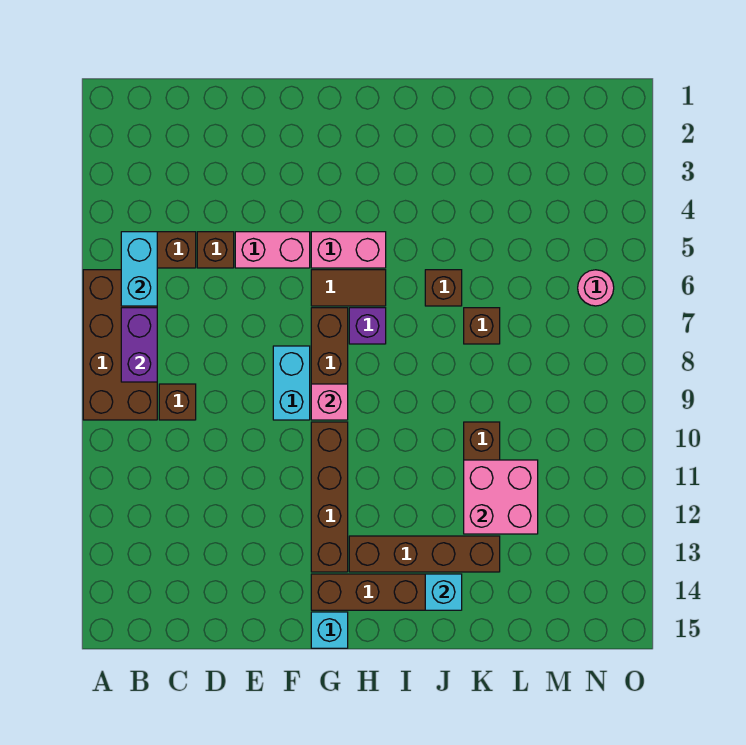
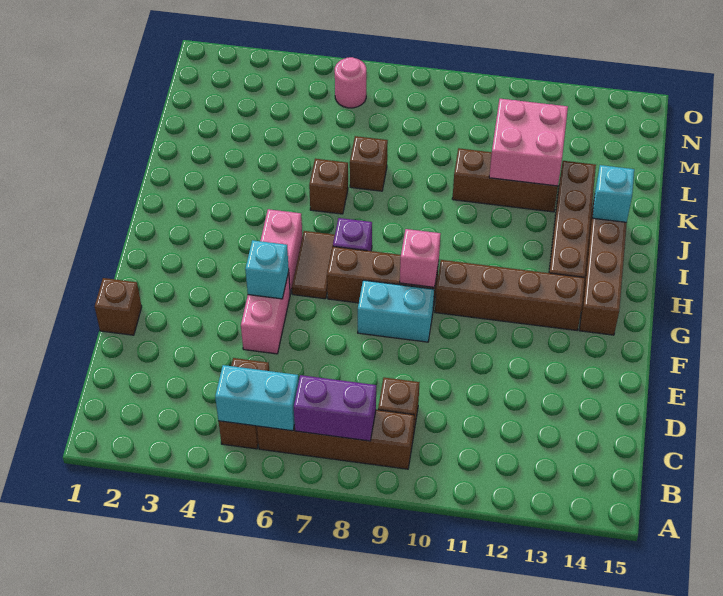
brown 2x4 brick [83,270,157,420] -> brown 1x4 brick [257,410,414,469]
brown 1x1 brick [197,232,234,268] -> brown 1x1 brick moved to [95,278,142,335]
cyan 1x1 brick [311,612,348,648] -> cyan 1x1 brick moved to [245,240,289,299]

